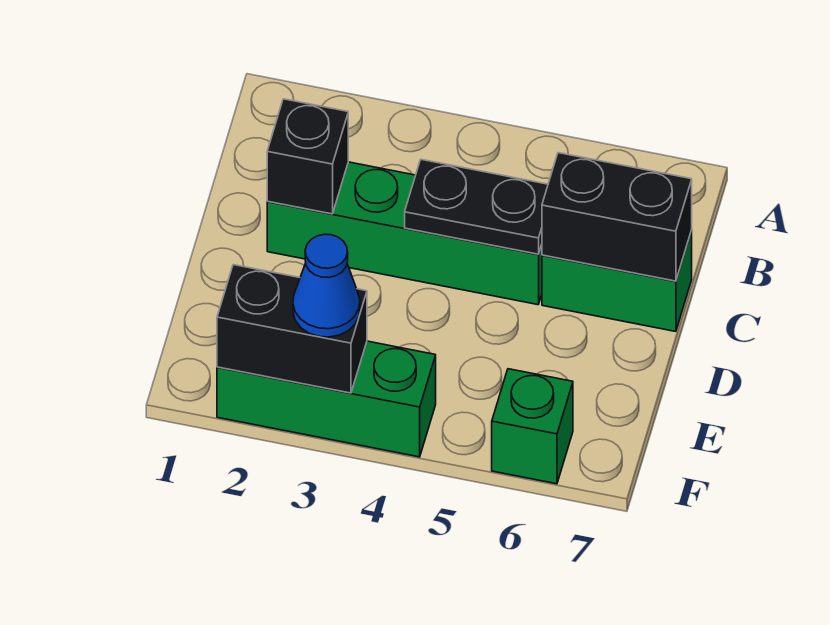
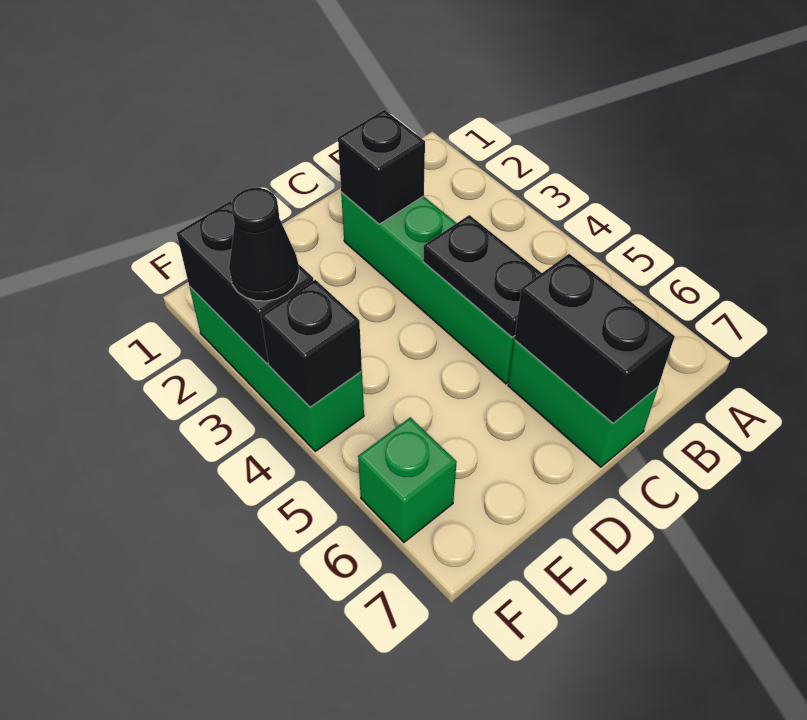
blue 1x1 cone [293,234,360,337] -> black 1x1 cone [229,188,299,301]
none -> black 1x1 brick [261,280,362,407]

